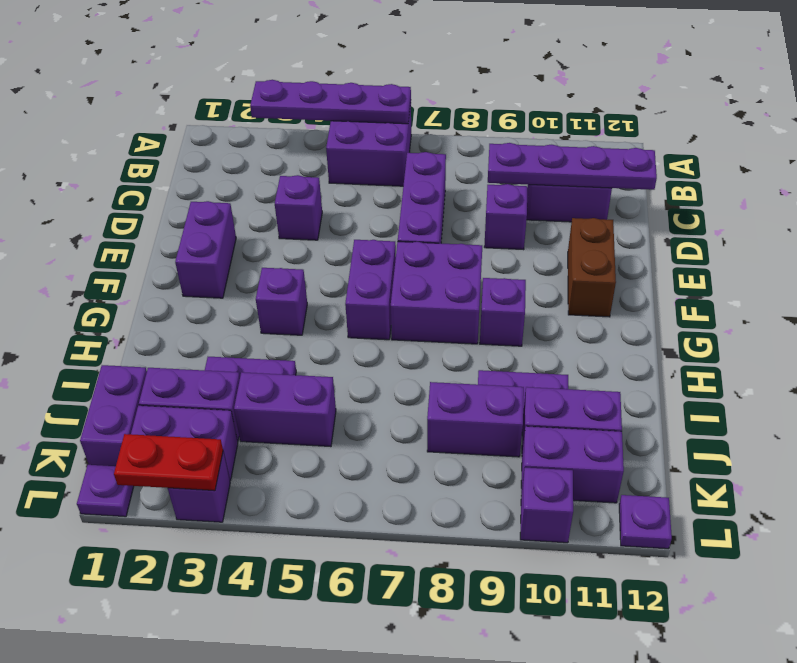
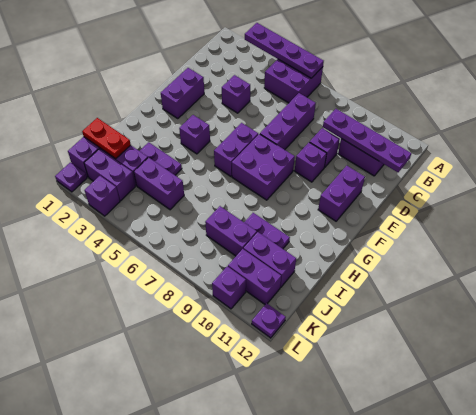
brown 1x2 brick [568,218,616,317] -> purple 1x2 brick [318,166,365,221]
purple 1x1 brick [480,278,526,346] -> purple 1x1 brick moved to [295,142,327,182]
red 1x2 plate [114,434,223,491] -> red 1x2 plate moved to [82,118,131,159]

